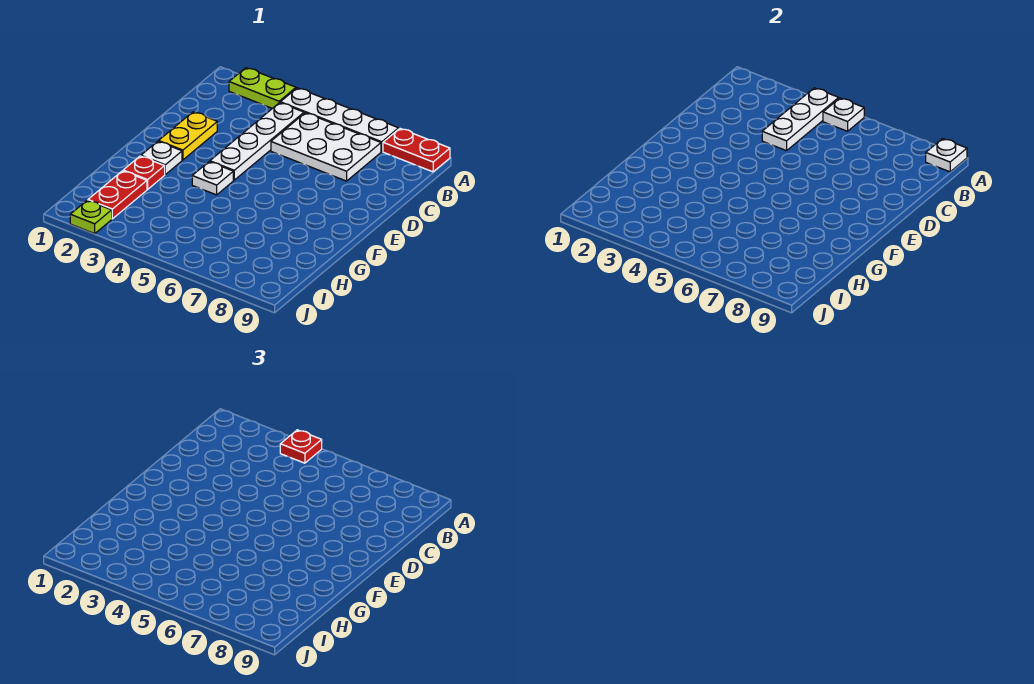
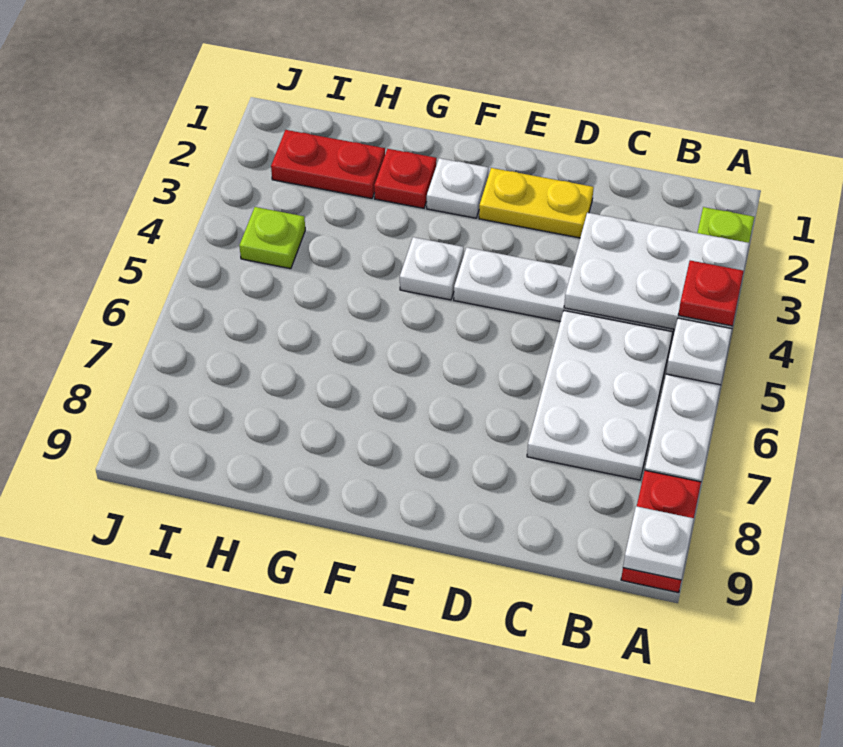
white 1x3 plate [762,88,839,151] -> white 2x3 plate [564,213,749,329]
lime 1x1 plate [70,200,112,234] -> lime 1x1 plate moved to [239,207,305,269]

